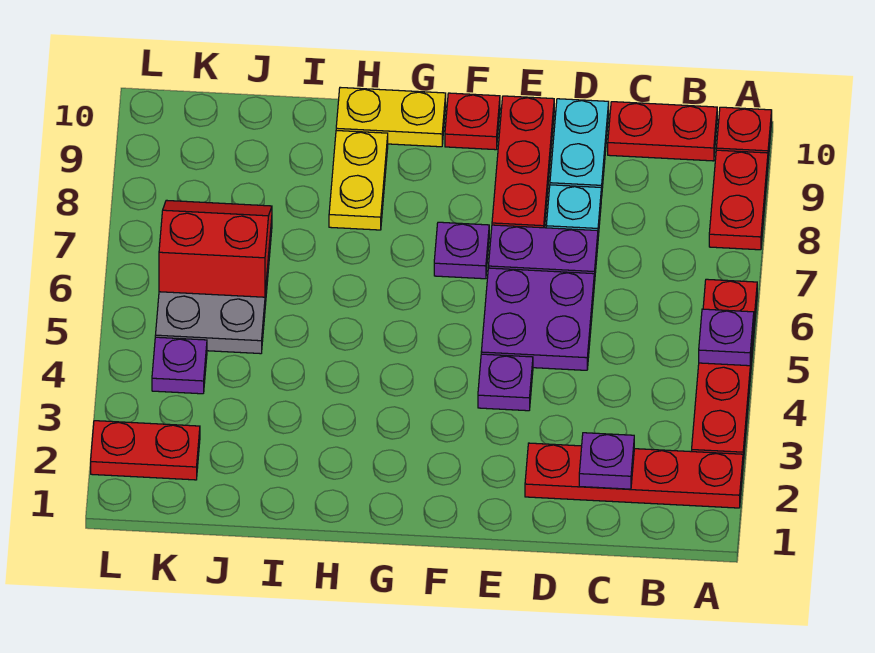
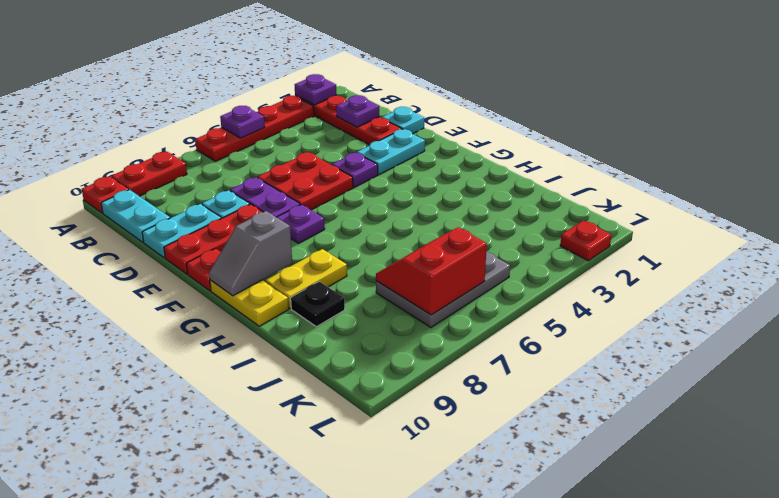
red 1x2 plate [608,102,717,161] -> cyan 1x2 plate [101,190,170,242]
none -> cyan 1x1 plate [382,107,424,134]
purple 2x2 plate [481,268,594,370] -> red 2x2 plate [258,152,353,210]
none -> cyan 1x2 plate [357,129,425,175]
none -> grey 1x2 slope [209,211,292,296]
none -> black 1x1 plate [291,282,345,327]
red 2x2 slope [159,200,272,297] -> red 2x2 slope turned to [376,227,487,315]
red 1x2 plate [91,421,200,480] -> red 1x1 plate [560,220,611,261]
purple 1x1 plate [152,337,207,394] -> purple 1x1 plate moved to [295,74,337,105]

